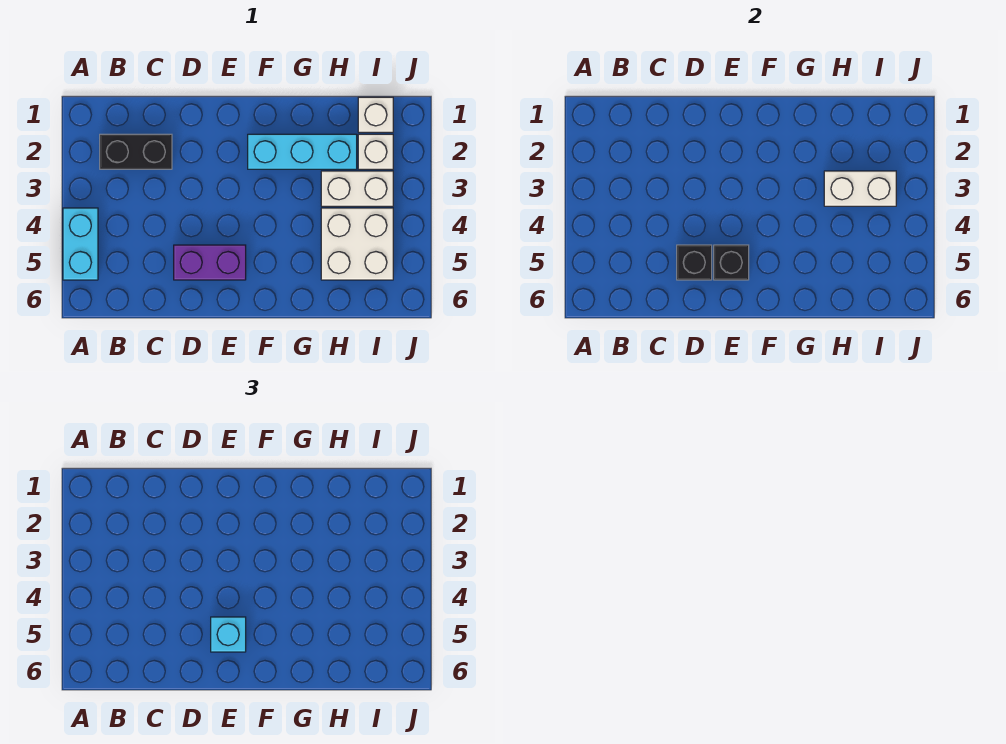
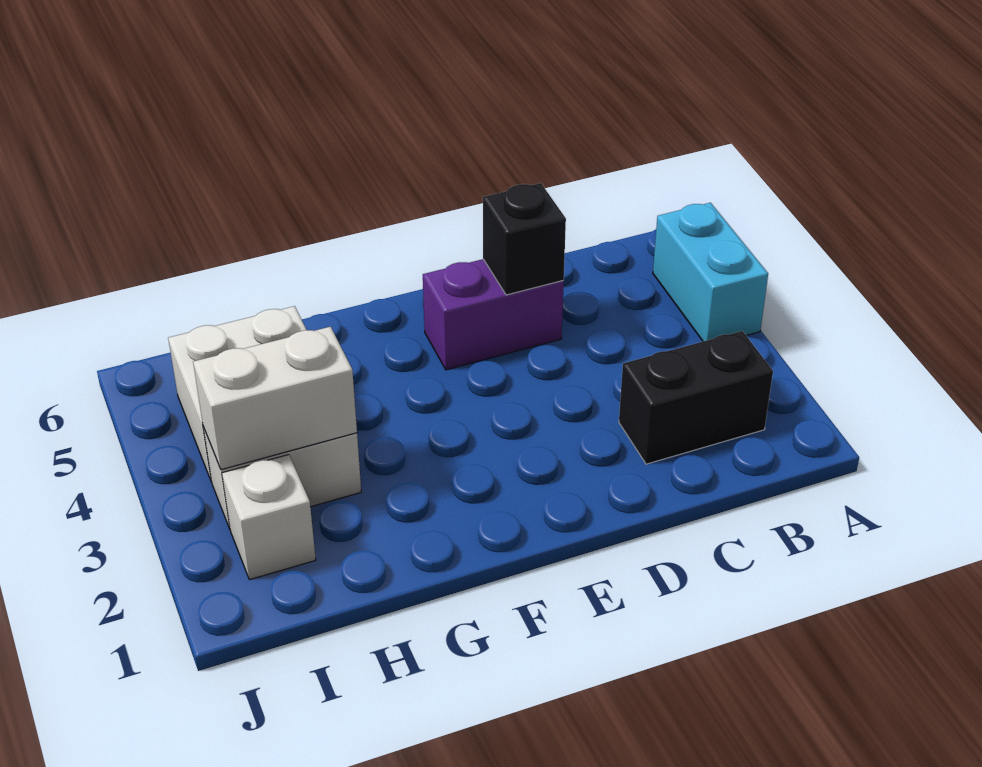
black 1x1 brick [714,245,749,280] -> none
cyan 1x1 brick [211,617,246,652] -> none
cyan 1x3 brick [248,134,357,169] -> none
white 1x1 brick [358,97,393,132] -> none

